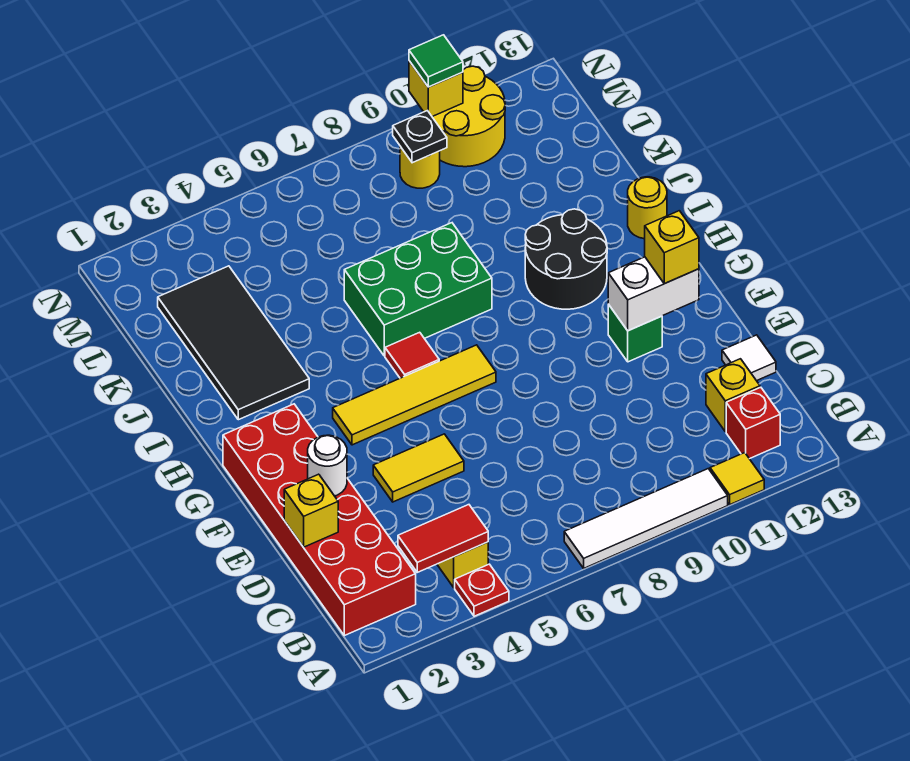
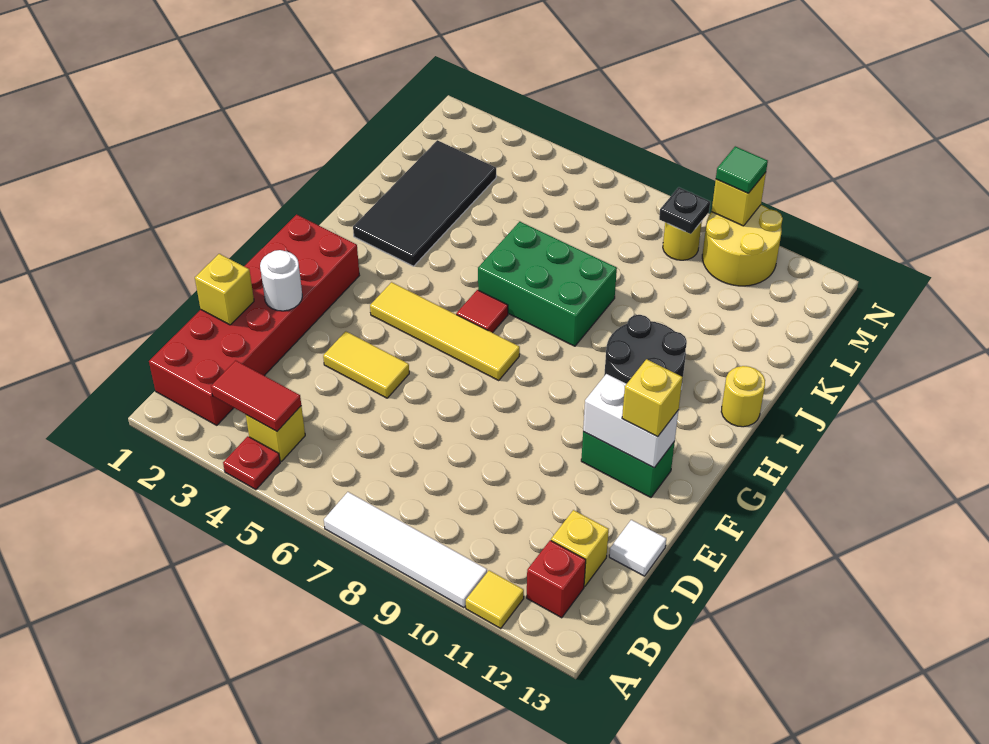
green 1x1 brick [608,304,662,362] -> green 1x2 brick [581,432,675,497]

